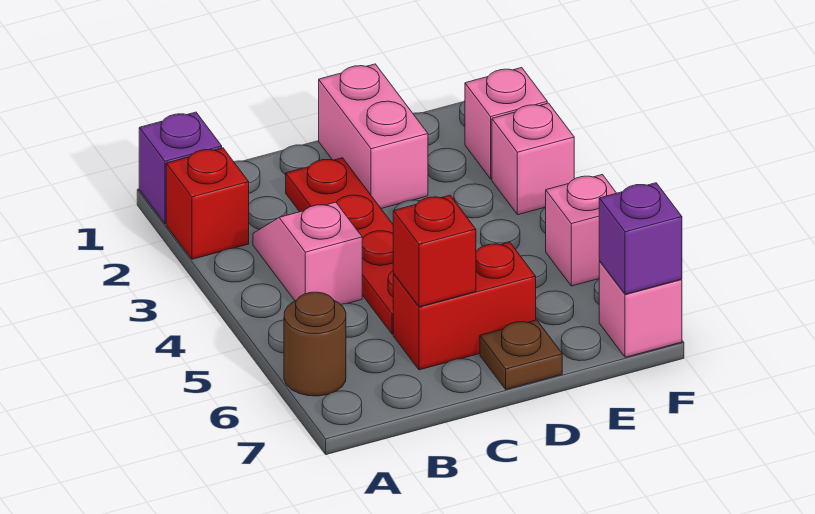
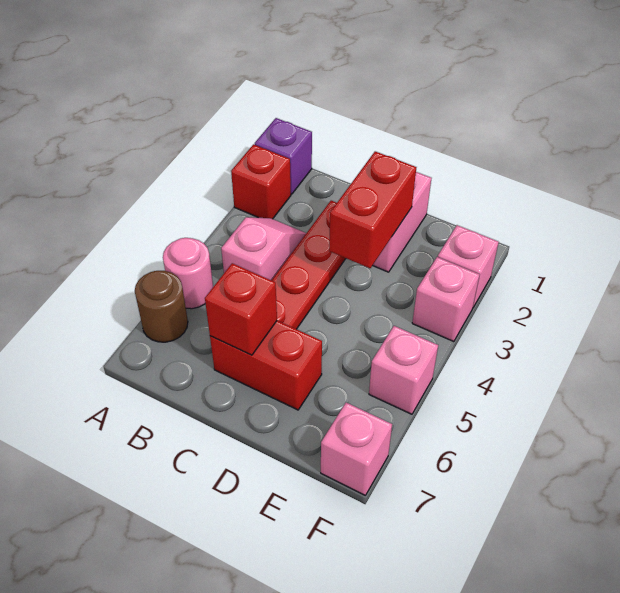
none -> pink 1x1 round brick [163,238,213,309]
none -> red 1x2 brick [329,151,416,268]
brown 1x1 plate [480,320,562,389] -> none
purple 1x1 brick [599,183,682,294] -> none

